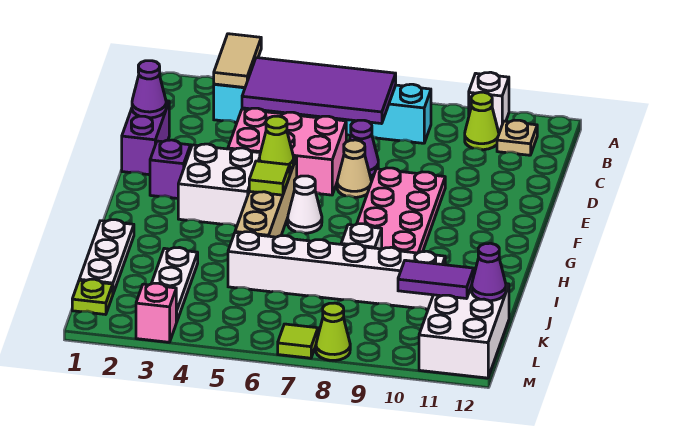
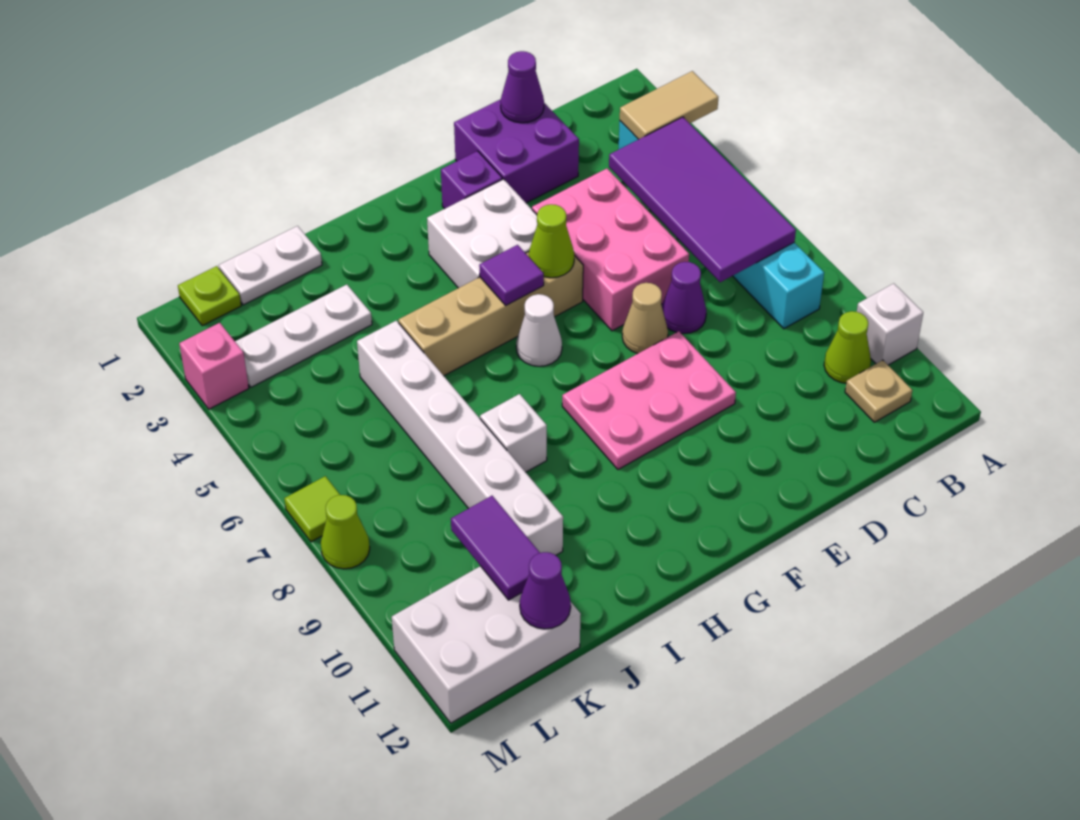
purple 1x2 brick [122,101,169,175] -> purple 2x2 brick [454,99,579,203]
pink 2x4 plate [357,168,445,253] -> pink 2x3 plate [562,331,736,469]
lime 1x1 tile [249,161,290,195] -> purple 1x1 tile [479,245,544,305]
white 1x3 plate [79,220,134,293] -> white 1x2 plate [219,226,322,305]

